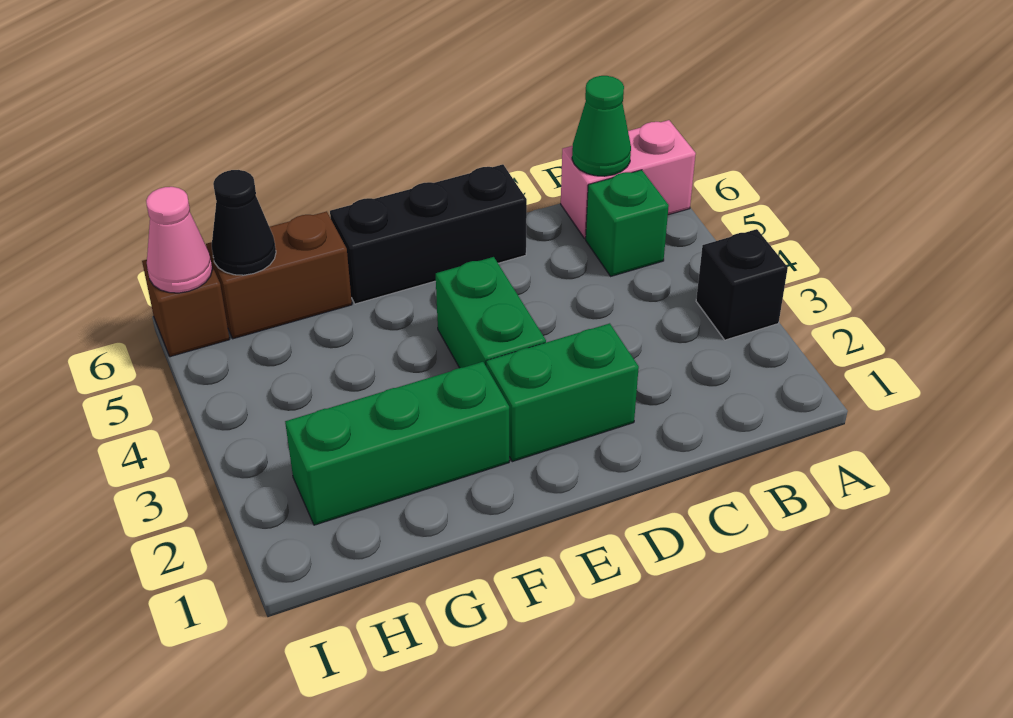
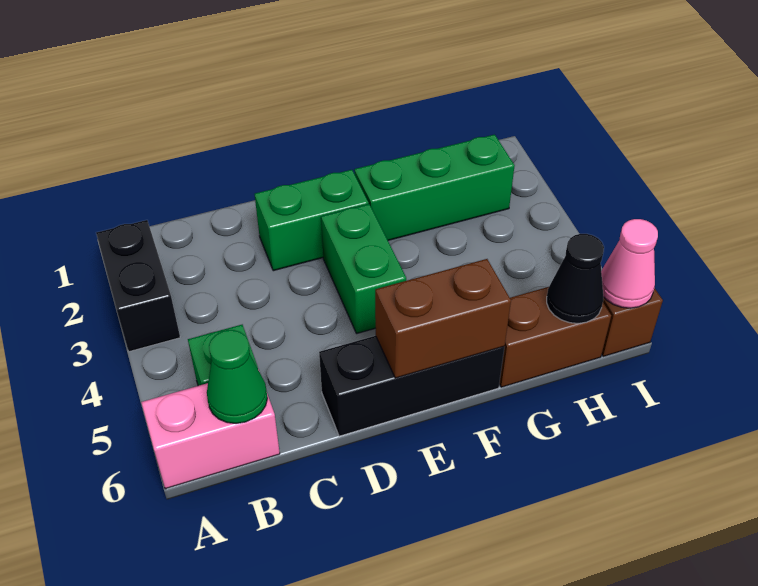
black 1x1 brick [696,229,788,340] -> black 1x2 brick [96,220,180,352]
none -> brown 1x2 brick [375,259,511,378]

